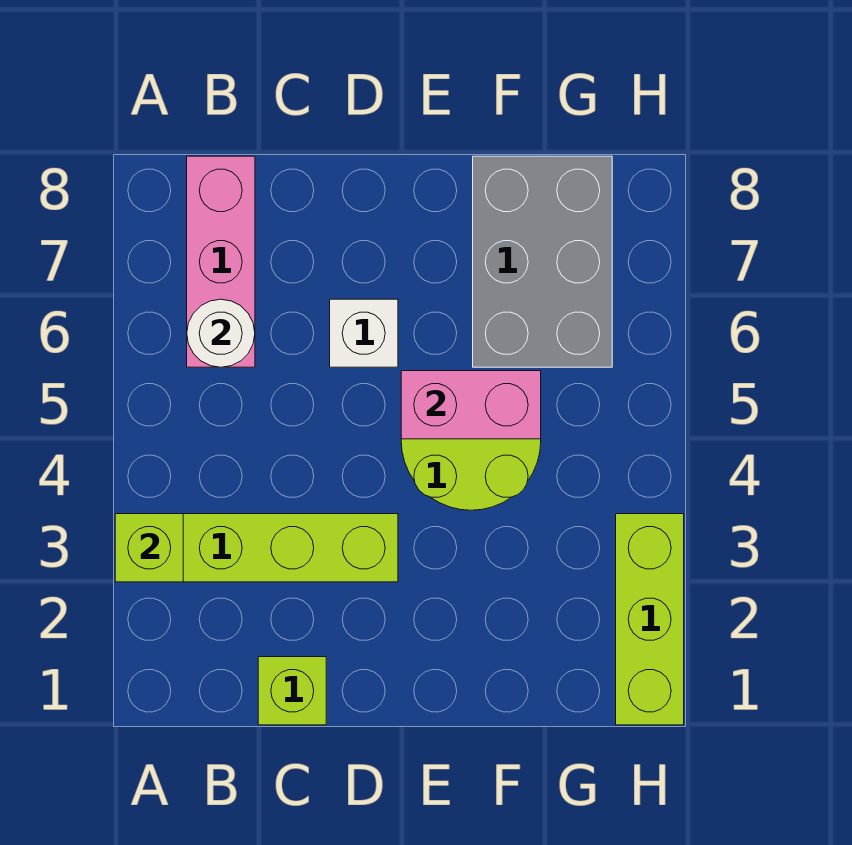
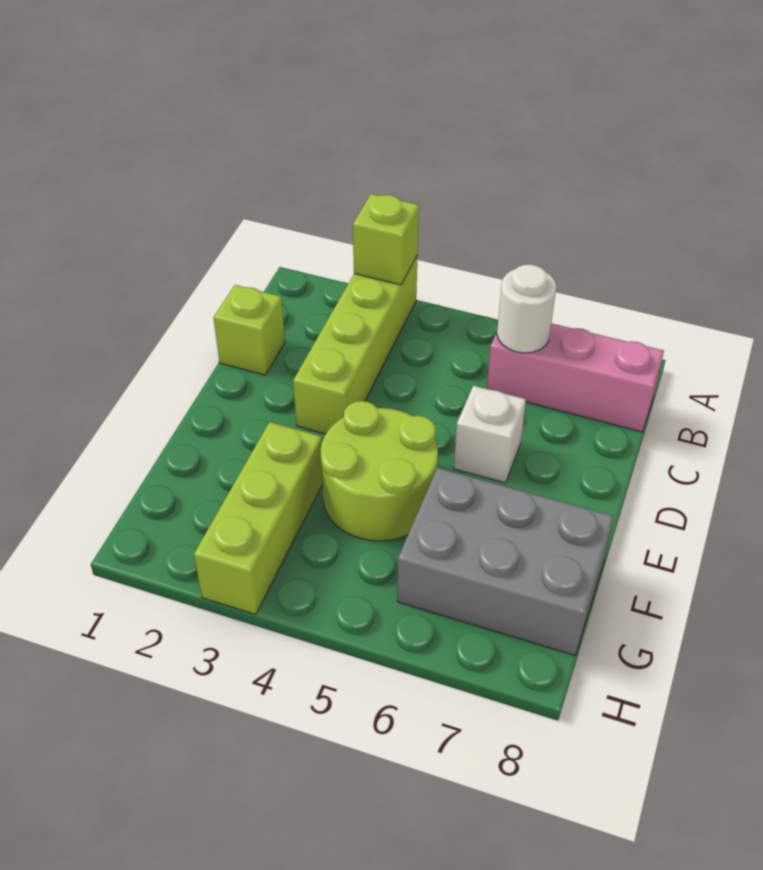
pink 1x2 brick [401,371,541,439] -> none
lime 1x3 brick [616,514,684,725] -> lime 1x3 brick turned to [194,422,322,615]

